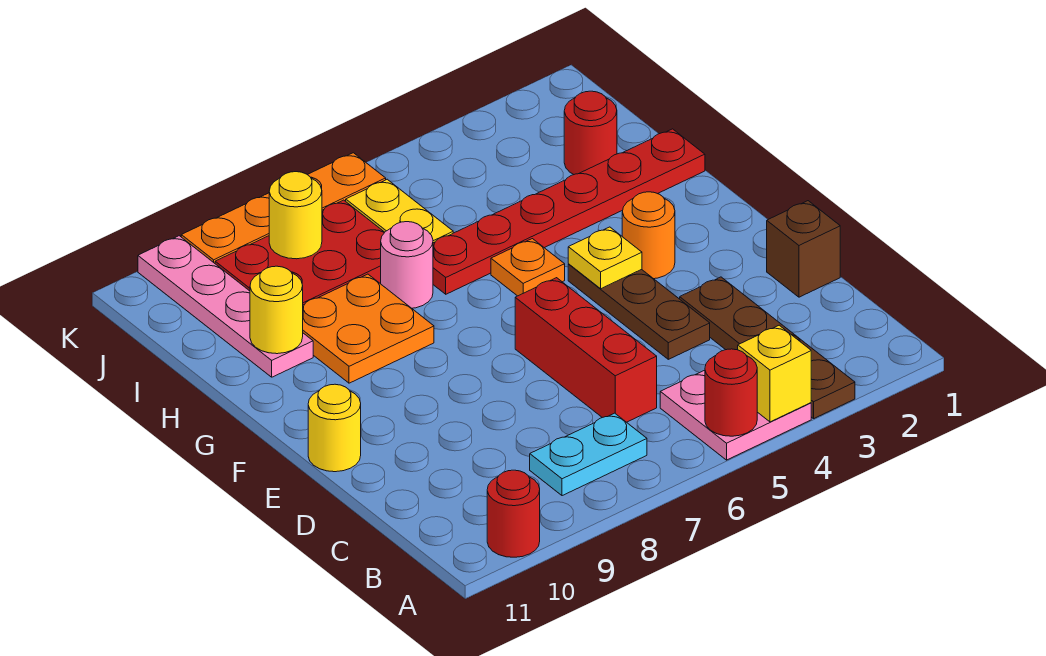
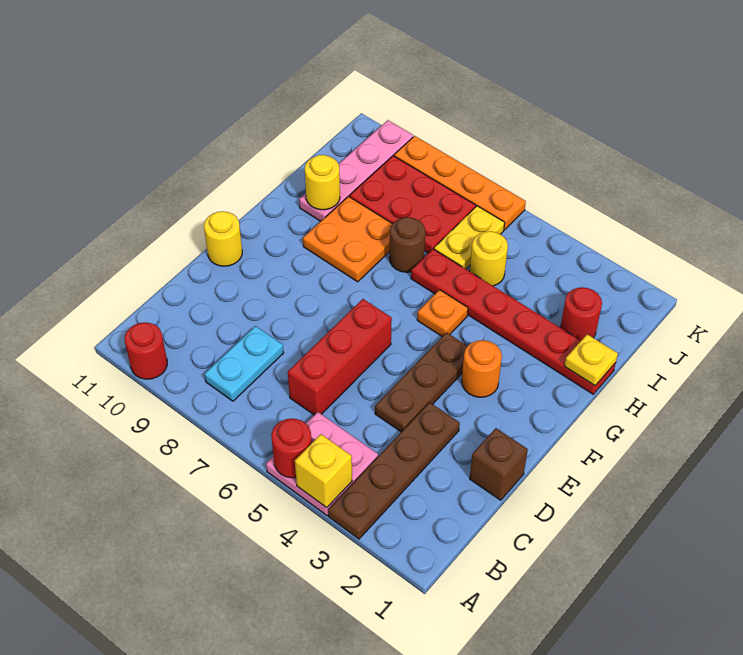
cyan 1x2 plate [530,413,647,496] -> cyan 1x2 plate turned to [204,326,283,401]
yellow 1x1 plate [568,227,642,289] -> yellow 1x1 plate moved to [564,334,618,386]
pink 1x1 round brick [381,222,433,308] -> brown 1x1 round brick [389,217,425,272]
yellow 1x1 round brick [269,172,322,259] -> yellow 1x1 round brick moved to [470,231,508,286]

